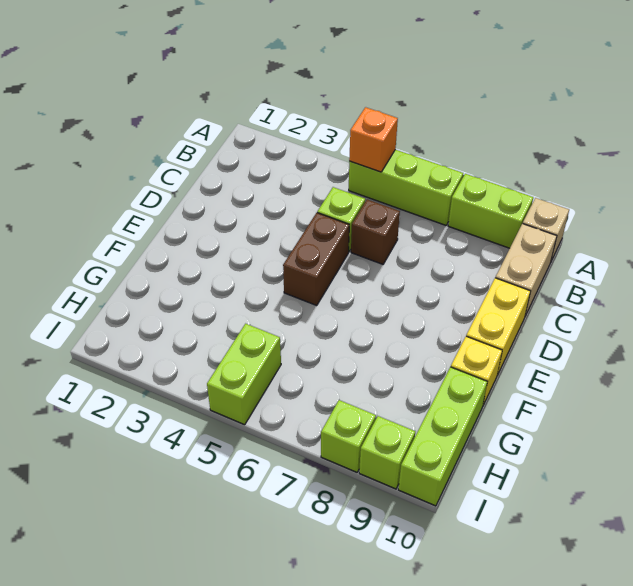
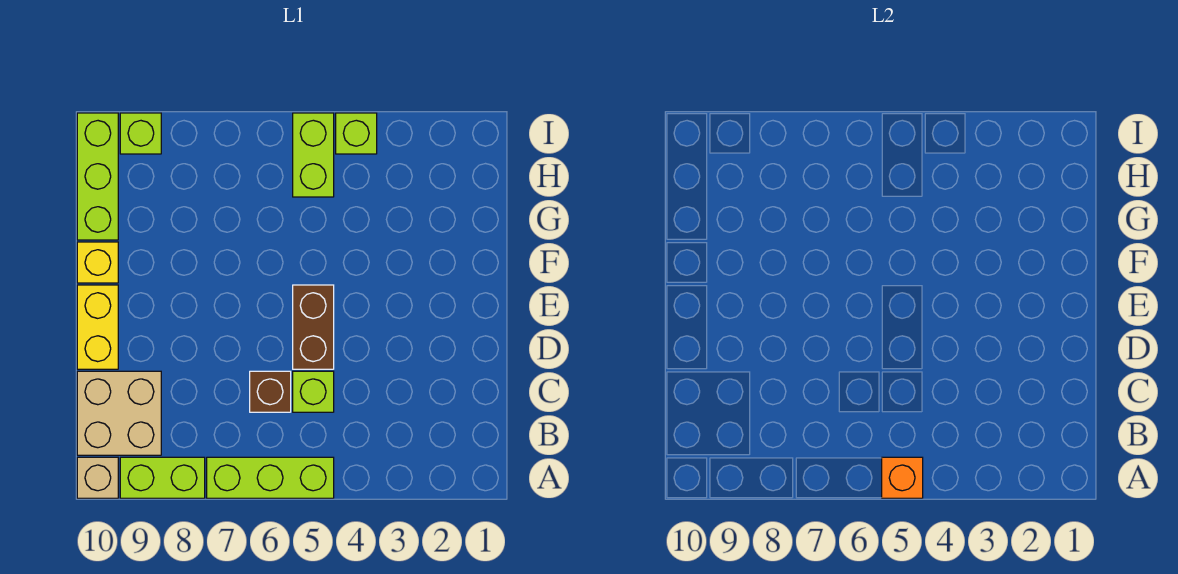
tan 1x2 brick [495,224,557,316] -> tan 2x2 brick [77,371,161,455]
lime 1x1 brick [321,400,376,472] -> lime 1x1 brick moved to [336,113,377,154]

